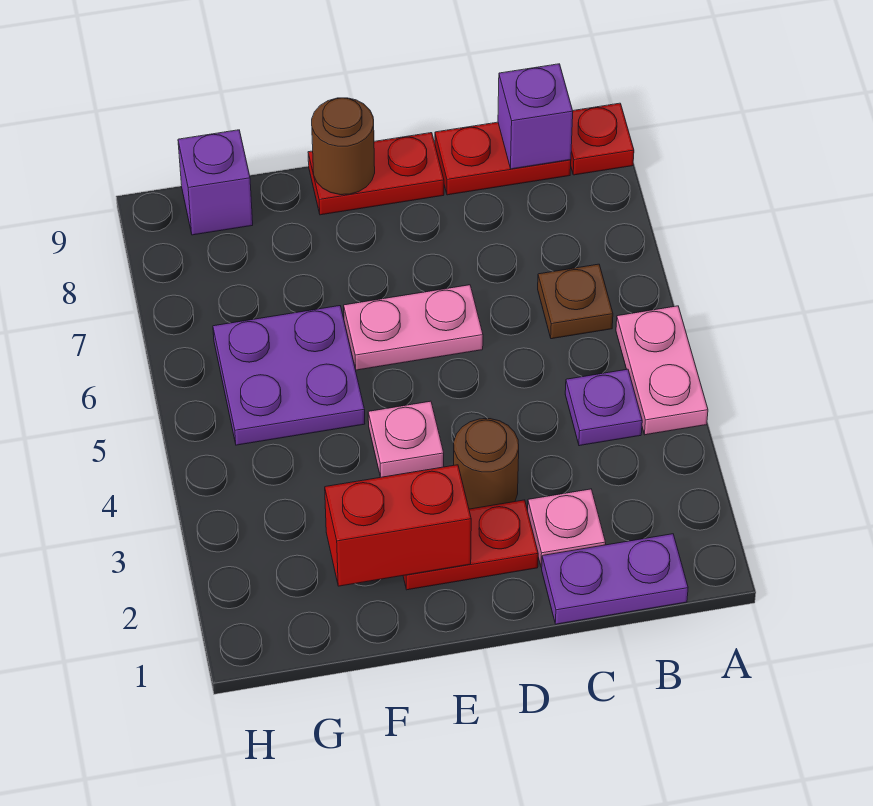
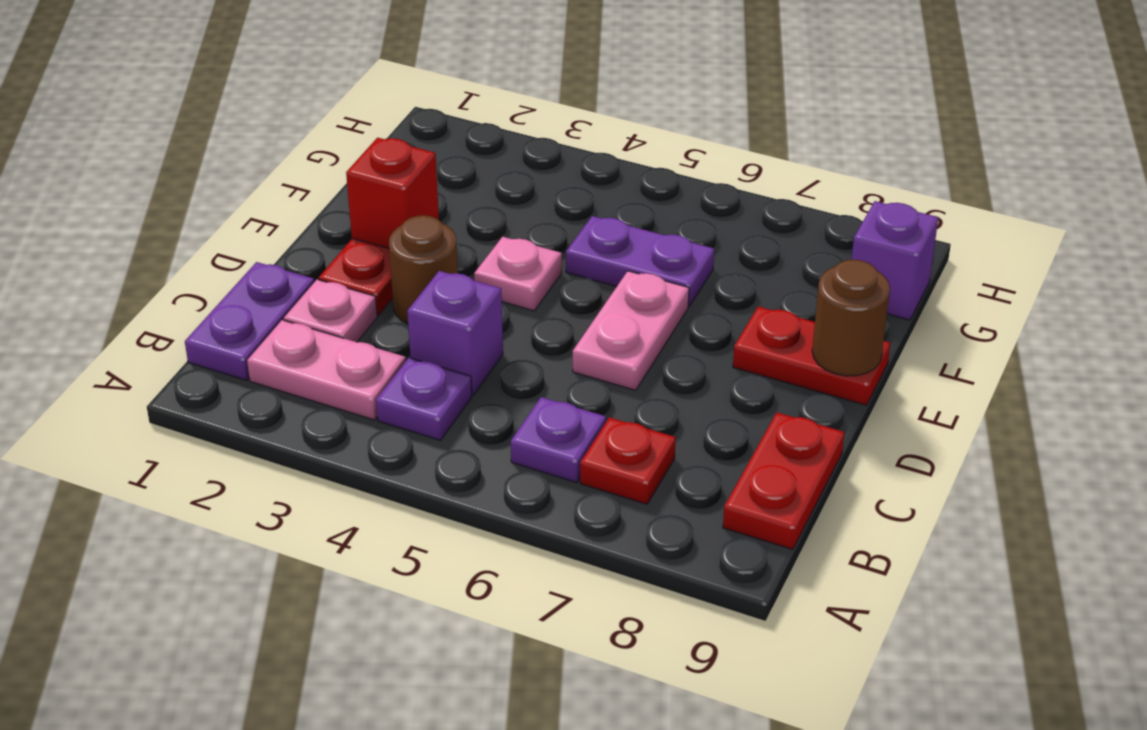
pink 1x2 plate [616,306,708,435] -> pink 1x2 plate moved to [247,320,406,420]
red 1x1 plate [571,103,634,175] -> red 1x1 plate moved to [580,417,676,504]
brown 1x1 plate [538,264,613,339] -> purple 1x1 plate [511,397,606,483]
purple 1x1 brick [498,64,573,169] -> purple 1x1 brick moved to [407,271,503,395]
red 1x2 plate [308,133,444,215] -> red 1x2 plate turned to [733,307,890,405]
red 1x2 brick [325,465,471,586] -> red 1x1 brick [346,138,439,248]
purple 2x2 plate [213,306,365,445] -> purple 1x2 plate [566,216,714,306]

